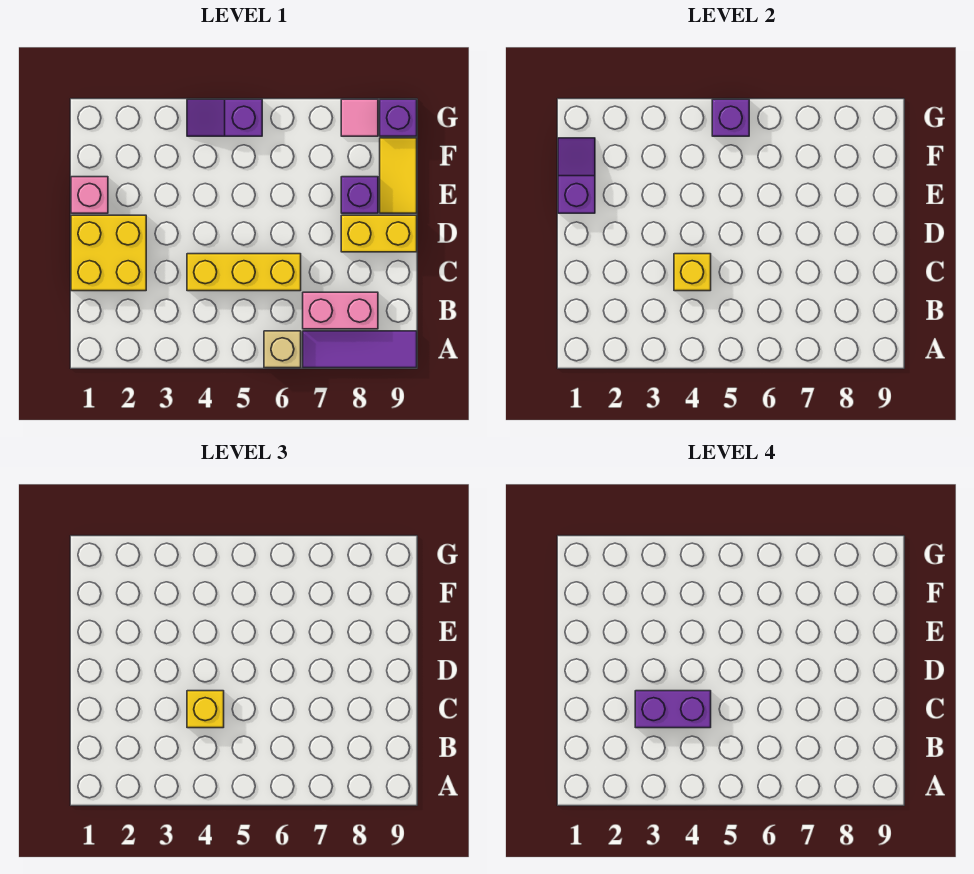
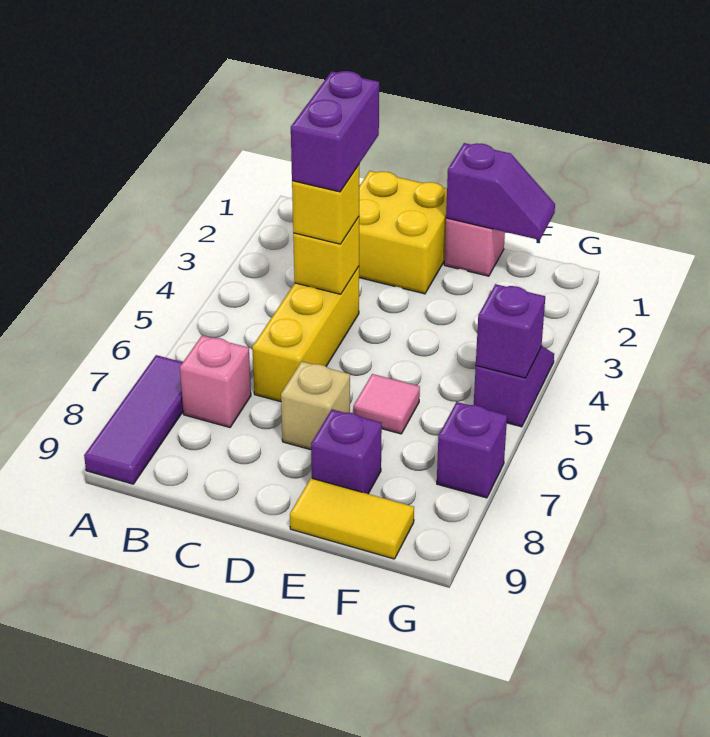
tan 1x1 brick [264,331,301,368] -> tan 1x1 brick moved to [281,361,350,450]
pink 1x2 brick [303,292,378,329] -> pink 1x1 brick [180,335,251,427]
yellow 1x2 brick [341,215,417,252] -> none
pink 1x1 tile [341,99,378,136] -> pink 1x1 tile moved to [353,374,420,434]
purple 1x1 brick [380,99,417,136] -> purple 1x1 brick moved to [437,402,507,498]

